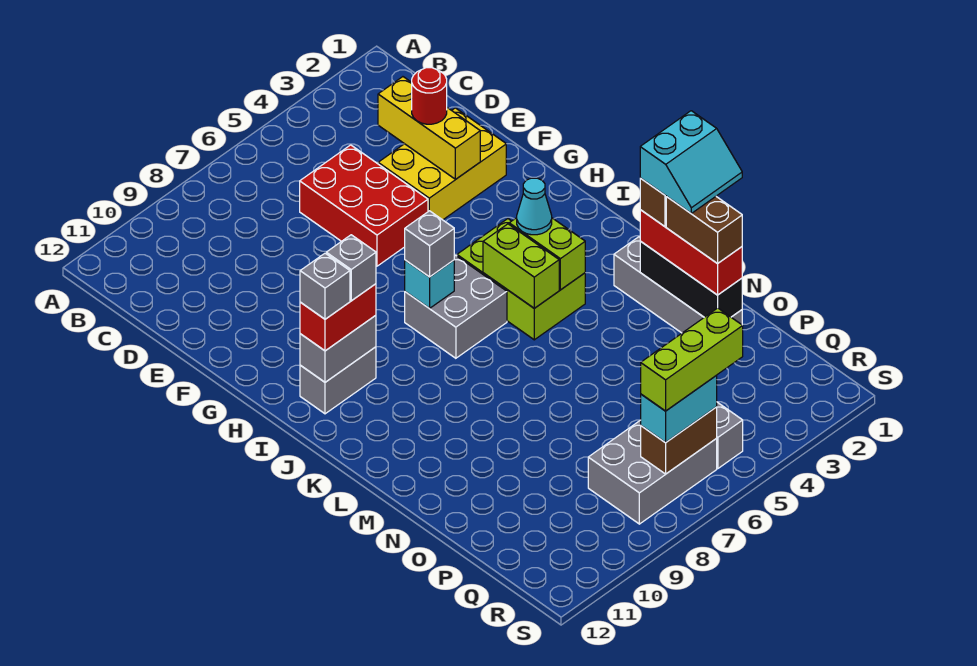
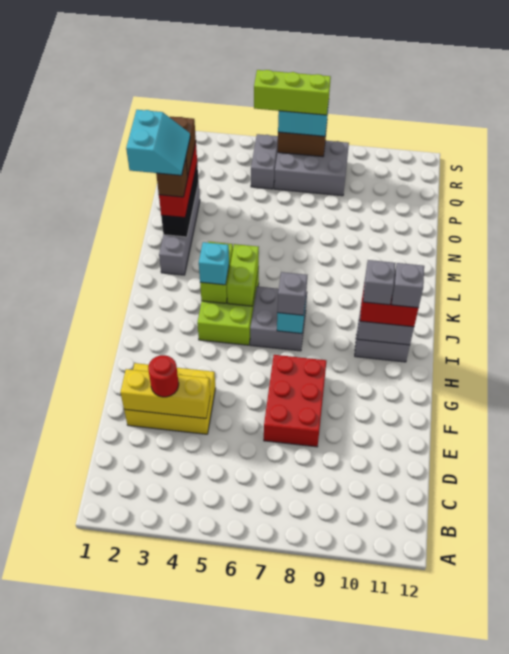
yellow 1x3 brick [378,77,480,179] -> yellow 1x3 brick turned to [120,369,210,418]
red 2x3 brick [300,145,428,266] -> red 2x3 brick moved to [264,355,326,447]
cyan 1x1 cone [517,178,552,235] -> cyan 1x1 brick [199,242,229,285]
cyan 2x2 slope [640,111,742,213] -> cyan 2x2 slope turned to [126,110,190,175]

